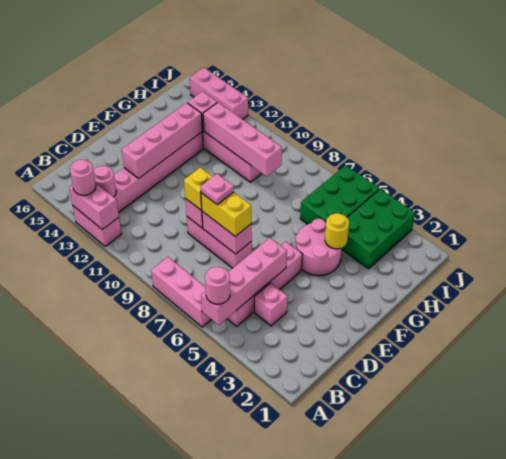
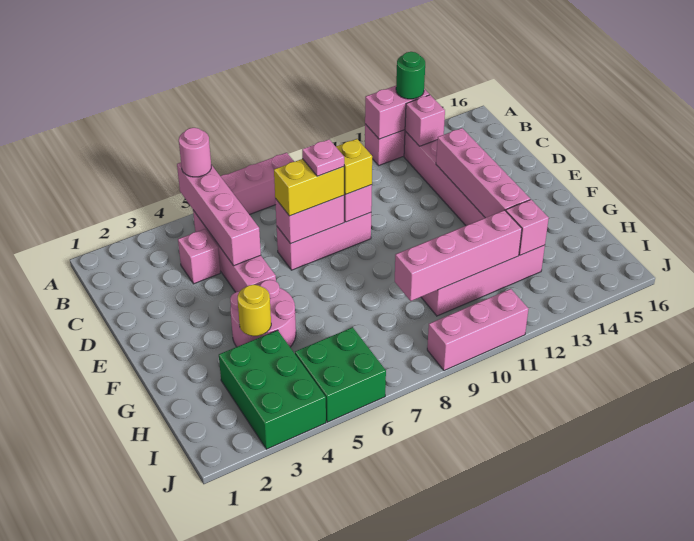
pink 1x1 round brick [70,160,96,195] -> green 1x1 round brick [396,52,425,99]
pink 1x1 round brick [93,166,116,197] -> pink 1x1 brick [405,95,445,146]
green 2x3 brick [300,165,379,224] -> green 2x2 brick [295,327,386,422]
pink 1x3 brick [190,68,248,119] -> pink 1x3 brick moved to [427,289,528,371]

